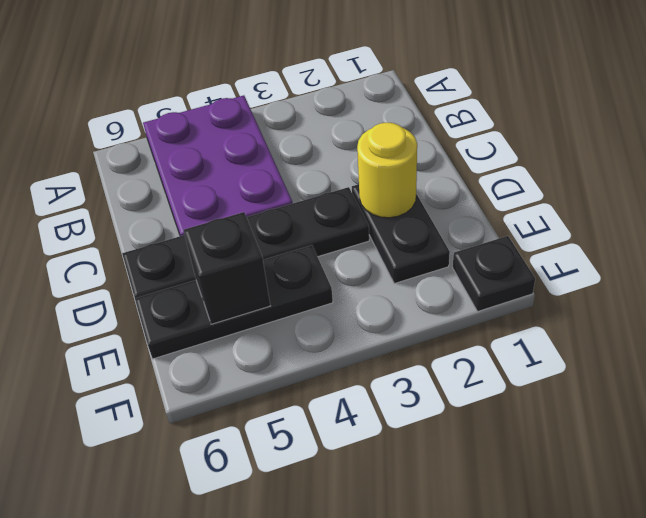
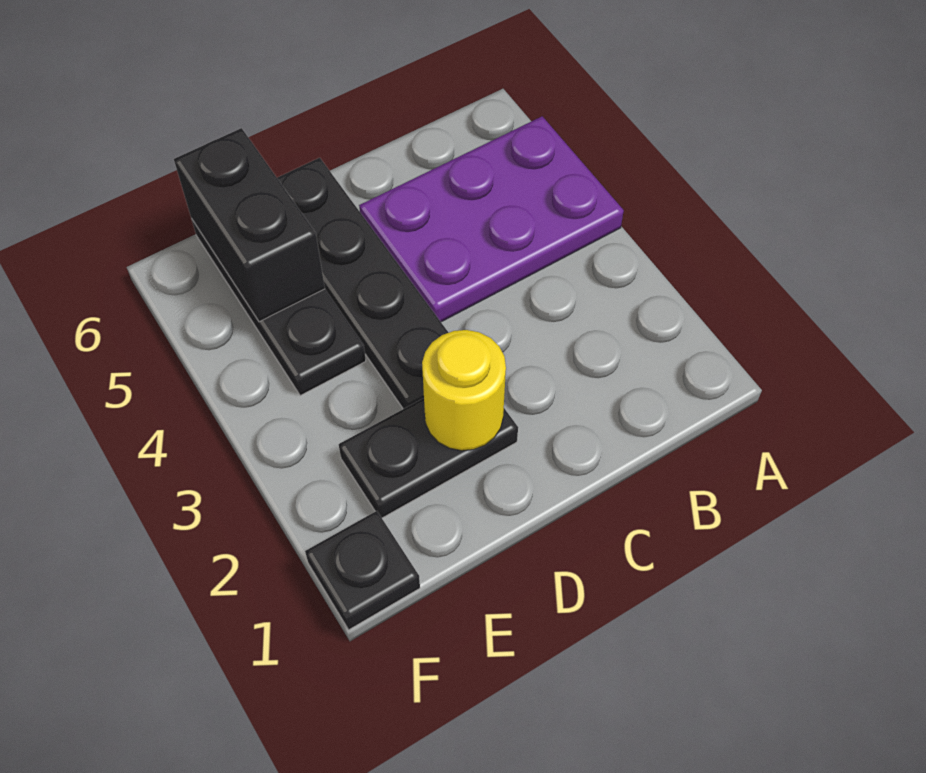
black 1x1 brick [184,212,270,324] -> black 1x2 brick [174,128,325,322]

